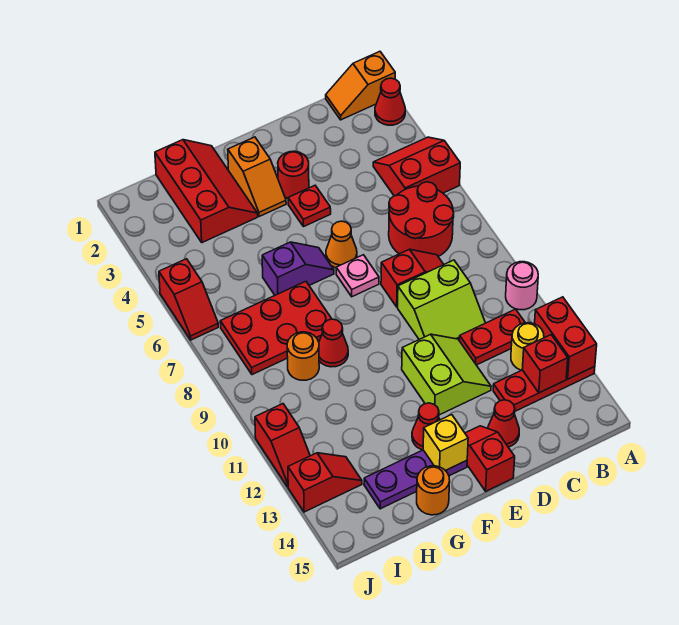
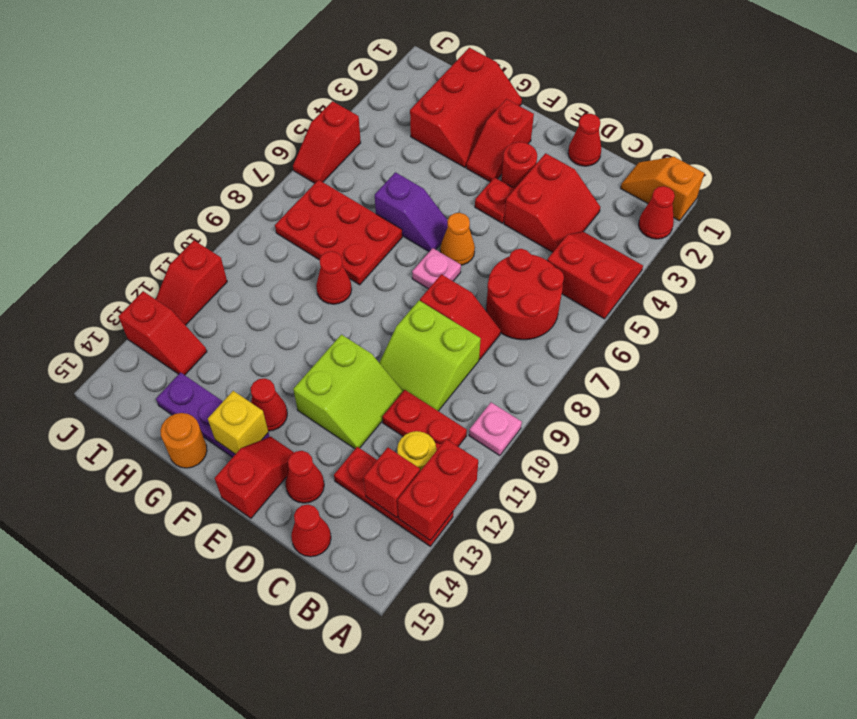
pink 1x1 round brick [506,262,538,310] -> pink 1x1 plate [469,402,522,456]
none -> red 2x2 slope [504,153,600,252]
none -> red 1x1 cone [291,505,331,557]
none -> red 1x1 cone [568,114,601,166]
orange 1x2 slope [228,137,286,217] -> red 1x2 slope [466,99,534,182]
orange 1x1 round brick [287,332,319,380] -> none

